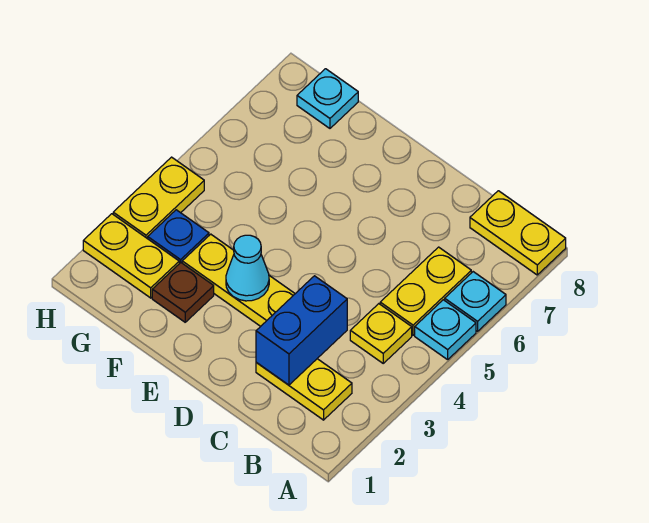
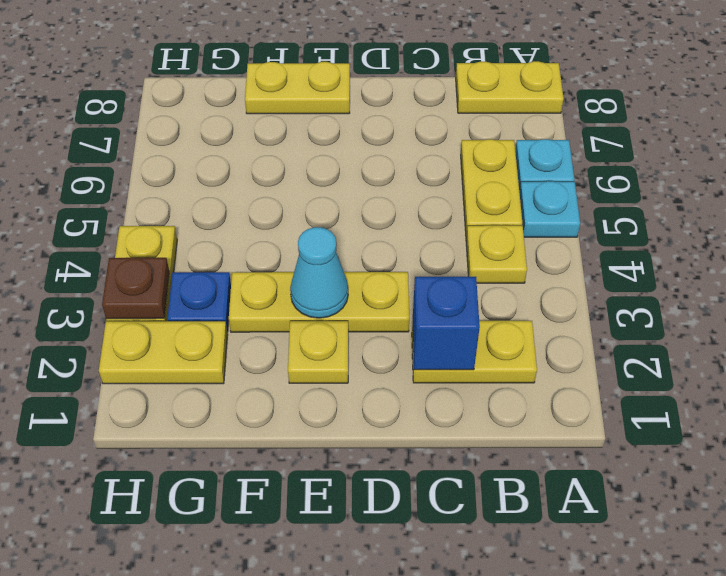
blue 1x2 brick [256,276,347,385] -> blue 1x1 brick [412,277,480,370]
none -> yellow 1x1 plate [288,321,348,383]
none -> yellow 1x2 plate [245,62,350,114]
brown 1x1 plate [152,263,214,322] -> brown 1x1 plate moved to [102,258,169,319]
cyan 1x1 plate [297,69,358,128] -> none

